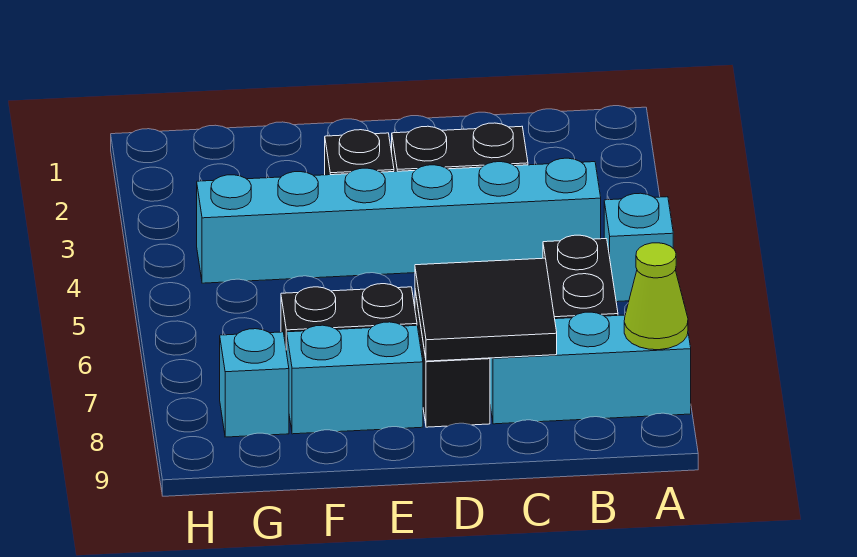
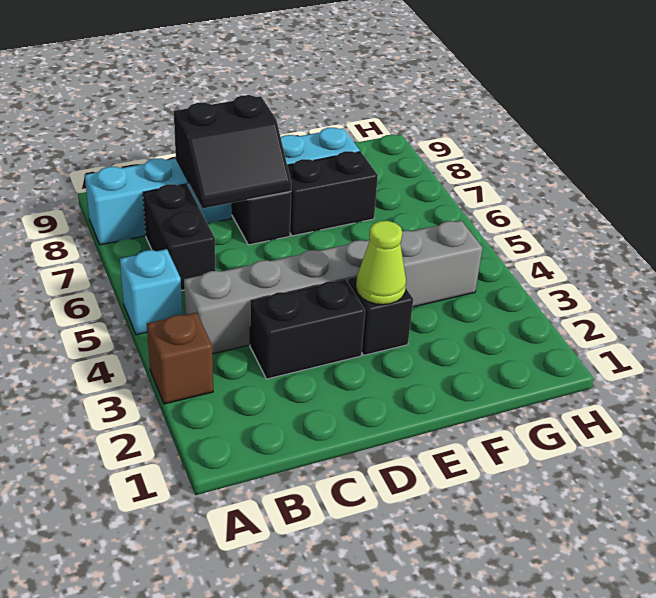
none -> brown 1x1 brick [147,313,213,404]
lime 1x1 cone [624,243,688,350] -> lime 1x1 cone moved to [356,221,406,305]
cyan 1x6 brick [197,158,601,283] -> grey 1x6 brick [184,221,483,354]
black 2x2 tile [415,258,557,361] -> black 2x2 slope [174,95,291,208]
cyan 1x1 brick [220,329,289,437] -> none

